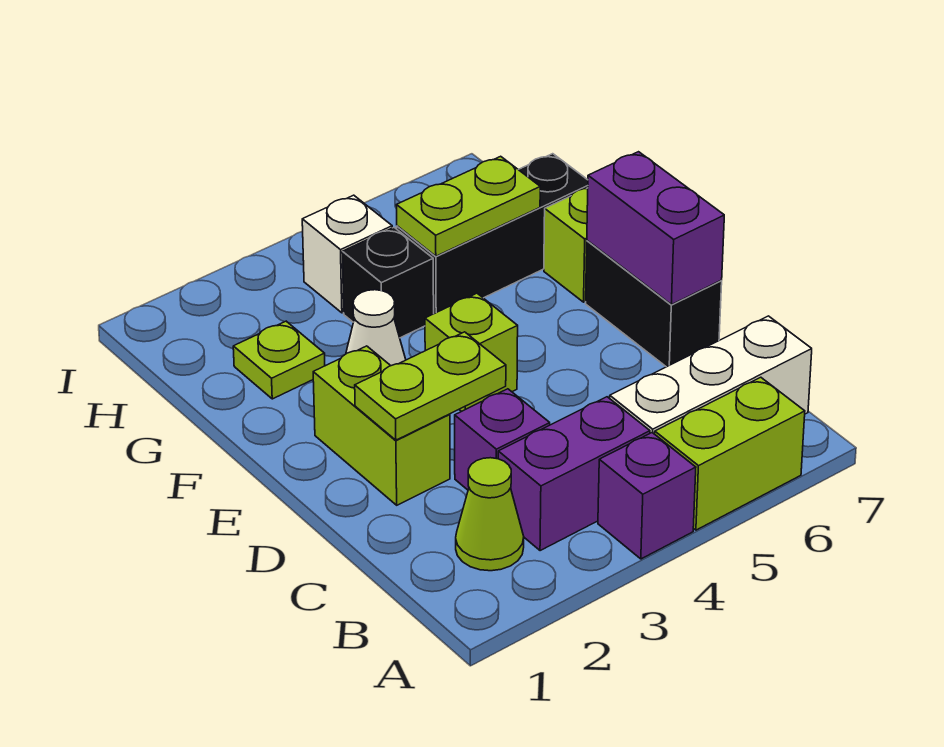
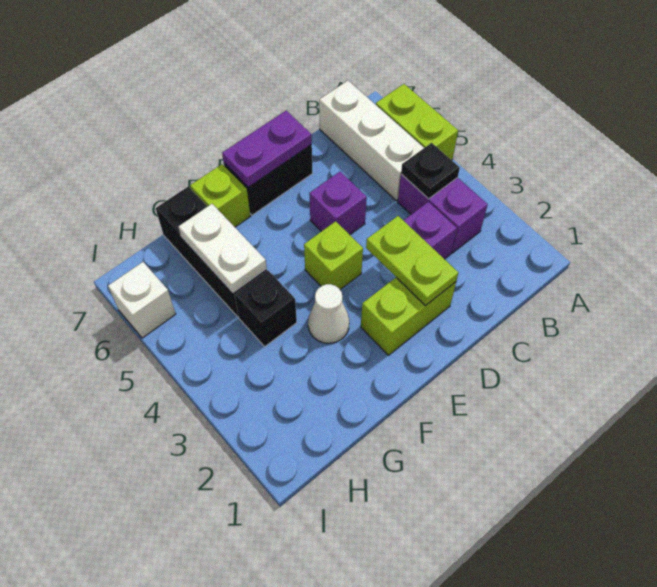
purple 1x1 brick [598,433,696,559] -> purple 1x1 brick moved to [309,172,367,235]
lime 1x1 cone [456,458,524,571] -> none
none -> black 1x1 plate [401,143,460,199]
purple 1x2 brick [587,152,724,305] -> purple 1x2 plate [222,111,312,187]
lime 1x1 plate [233,321,325,399] -> none
lime 1x2 plate [396,156,540,256] -> white 1x2 plate [178,204,267,292]
white 1x1 brick [302,195,392,313] -> white 1x1 brick moved to [108,262,176,338]

